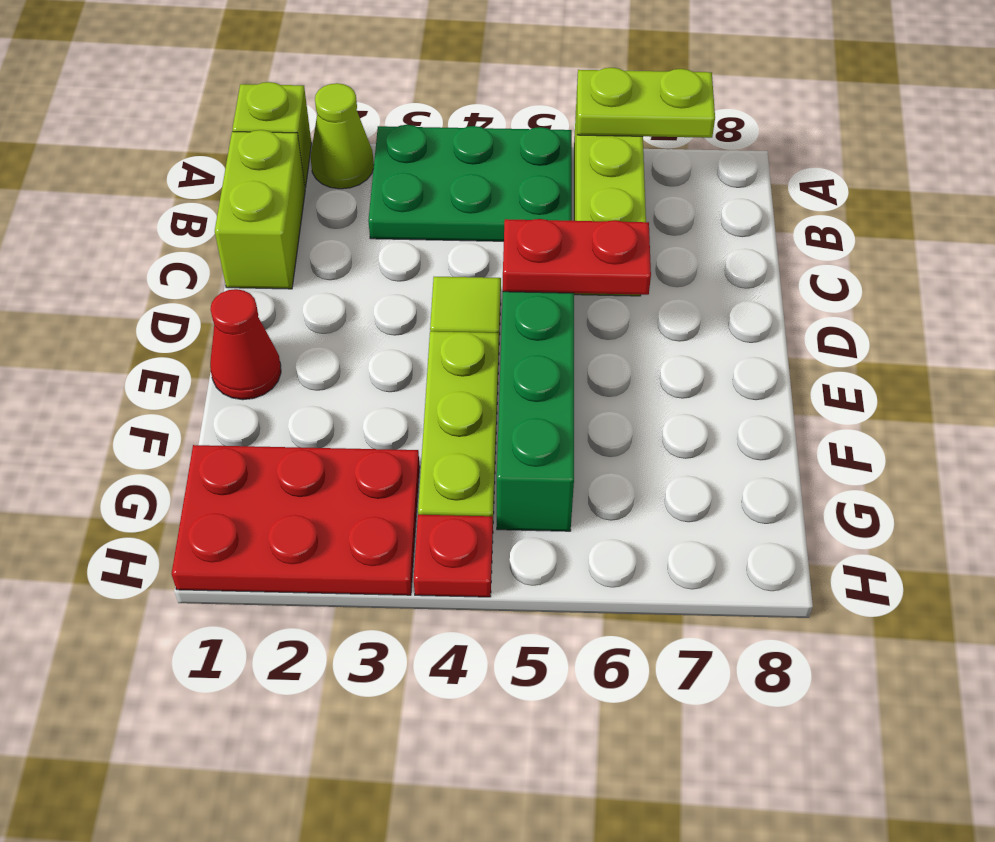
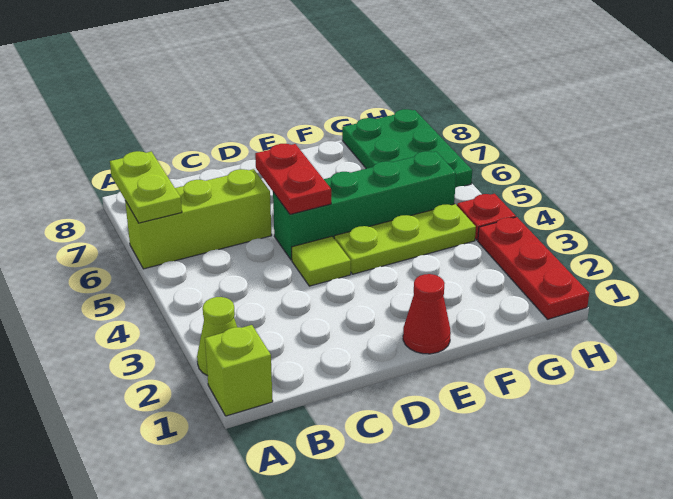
green 2x3 plate [368,125,572,241] -> green 2x3 plate moved to [342,109,472,188]
lime 1x2 brick [215,130,305,289] -> none
red 2x3 plate [172,445,420,595] -> red 1x3 plate [478,217,589,319]

